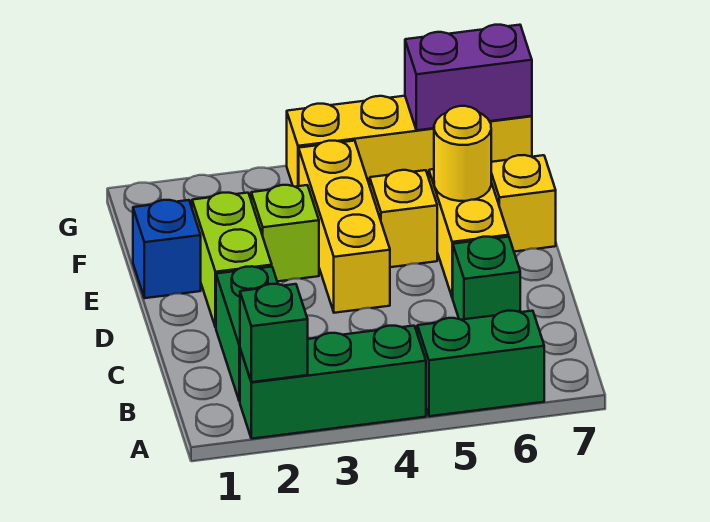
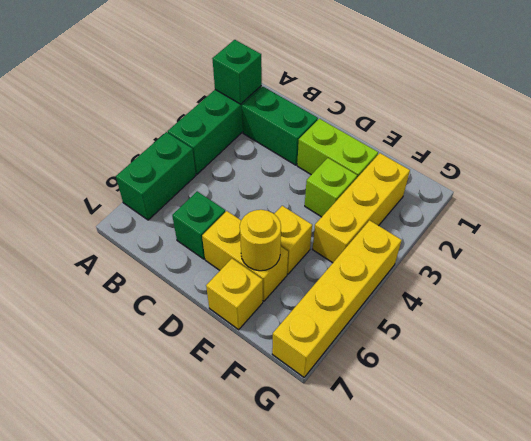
yellow 1x3 brick [299,141,390,313] -> yellow 1x3 brick turned to [312,153,410,263]
blue 1x1 brick [133,200,201,298] -> none
purple 1x2 brick [405,25,532,130] -> none

